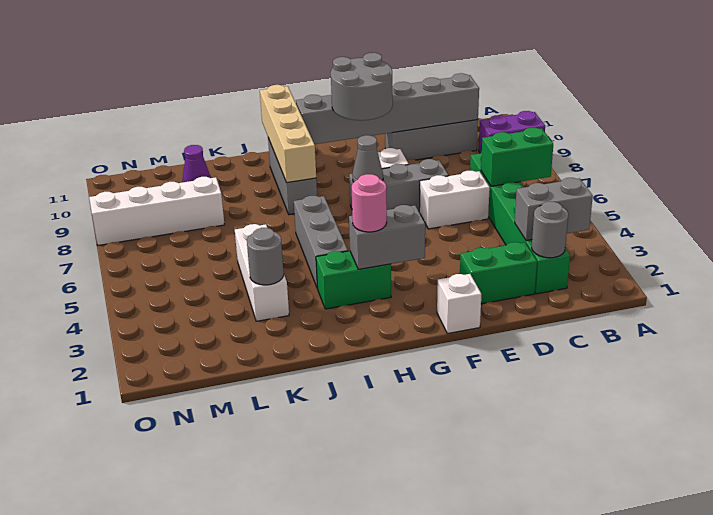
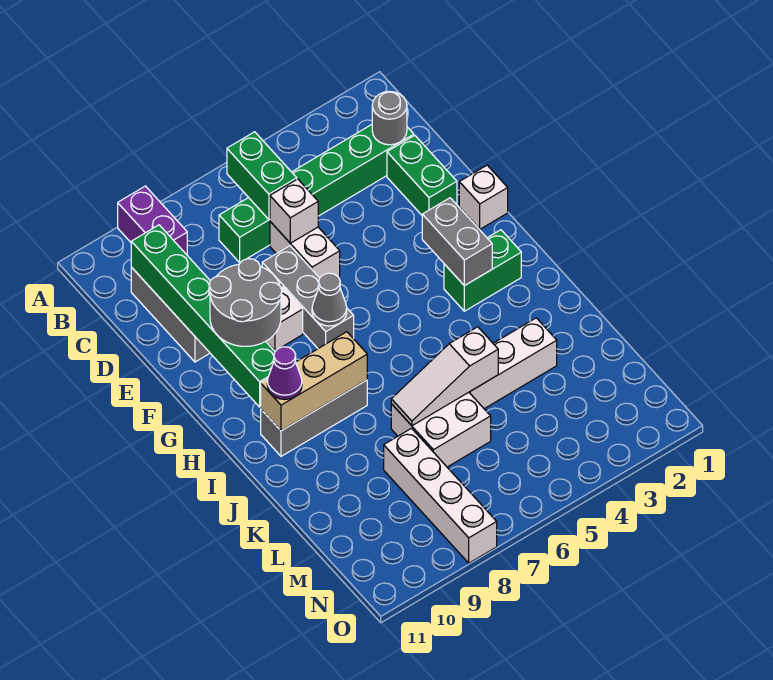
grey 1x2 brick [515,178,593,241] -> none
grey 1x6 brick [296,73,479,144] -> green 1x6 brick [131,225,275,407]
none -> white 1x1 brick [270,179,318,243]
green 1x2 brick [316,251,391,309] -> green 1x2 brick turned to [444,230,521,311]
pink 1x1 round brick [352,174,387,232] -> none
grey 1x3 brick [294,196,348,288] -> none
tan 1x4 brick [260,85,316,183] -> tan 1x3 brick [261,332,367,431]
grey 1x1 round brick [247,228,284,285] -> none
none -> white 1x3 slope [391,327,498,426]
none -> white 2x2 brick [391,392,491,467]
purple 1x1 cone [182,145,211,182] -> purple 1x1 cone moved to [267,347,302,399]

